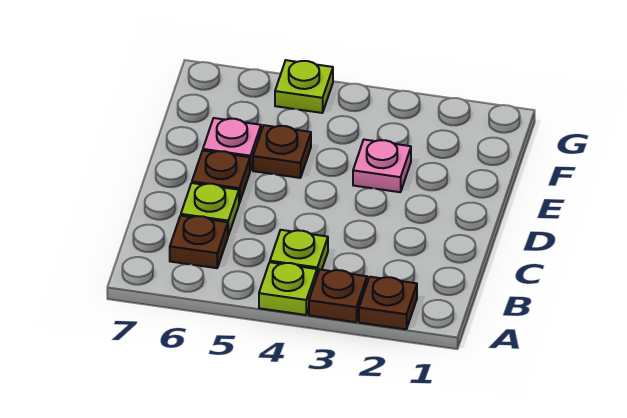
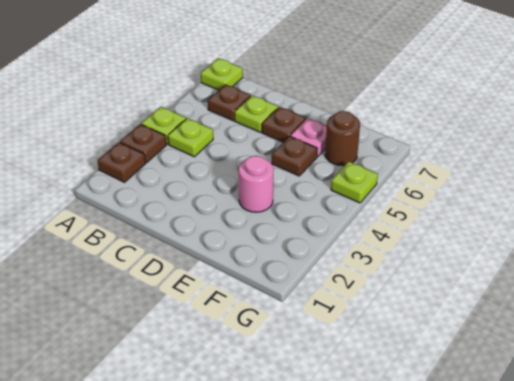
none -> lime 1x1 plate [201,58,243,90]
pink 1x1 plate [353,140,411,192] -> pink 1x1 round brick [239,156,274,212]
none -> brown 1x1 round brick [325,111,360,166]

